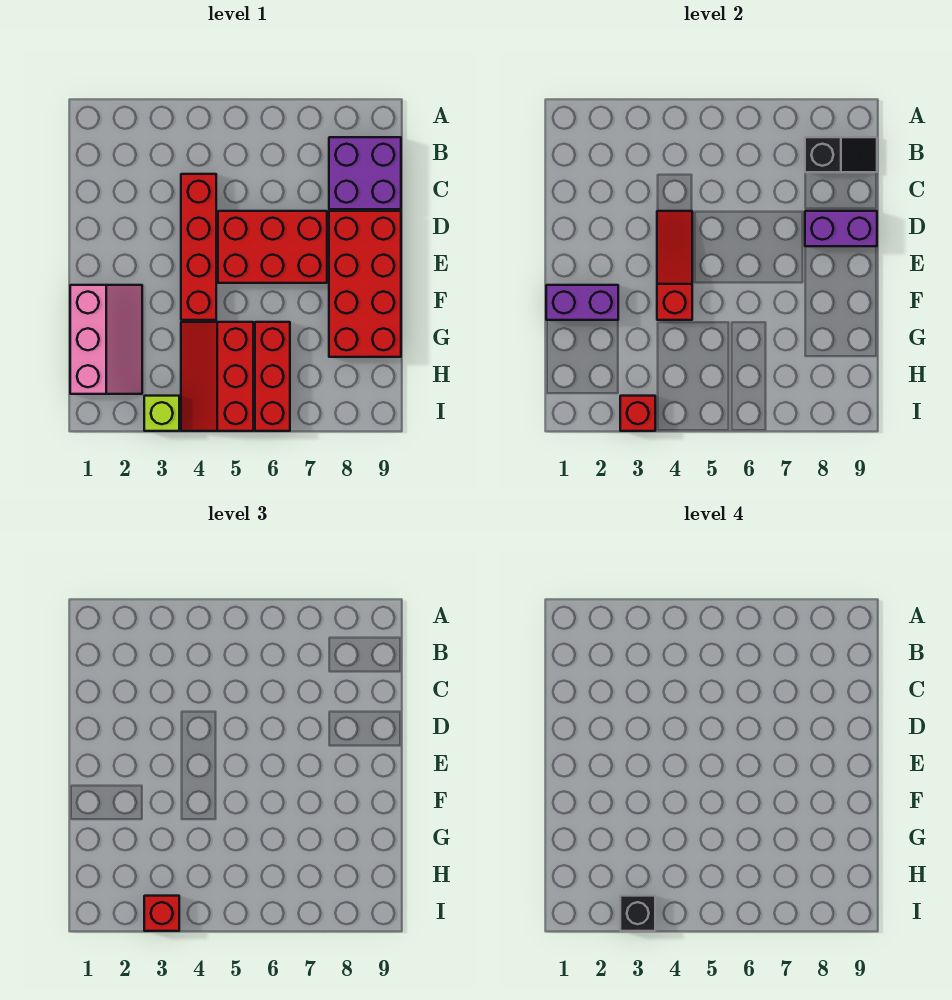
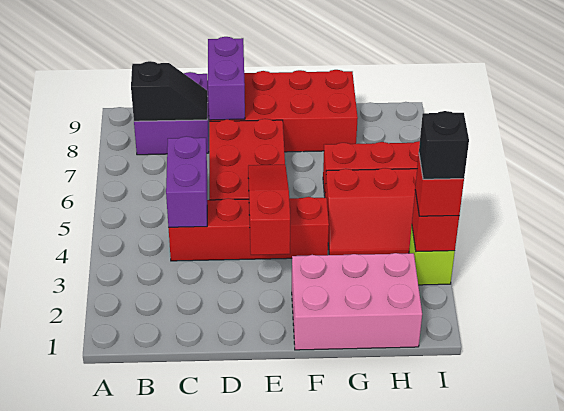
black 1x2 slope [805,137,877,172] -> black 1x2 slope turned to [131,61,208,121]
red 1x3 slope [657,211,692,320] -> red 1x3 slope turned to [248,165,290,255]
pink 2x3 slope [70,285,142,394] -> pink 2x3 brick [292,253,422,350]
purple 1x2 brick [546,285,618,320] -> purple 1x2 brick moved to [166,136,207,227]

